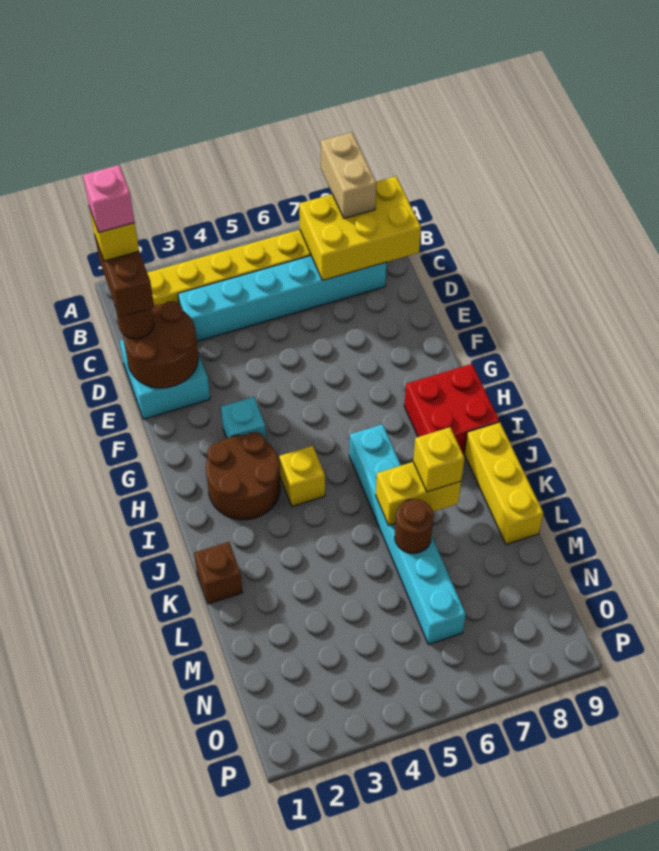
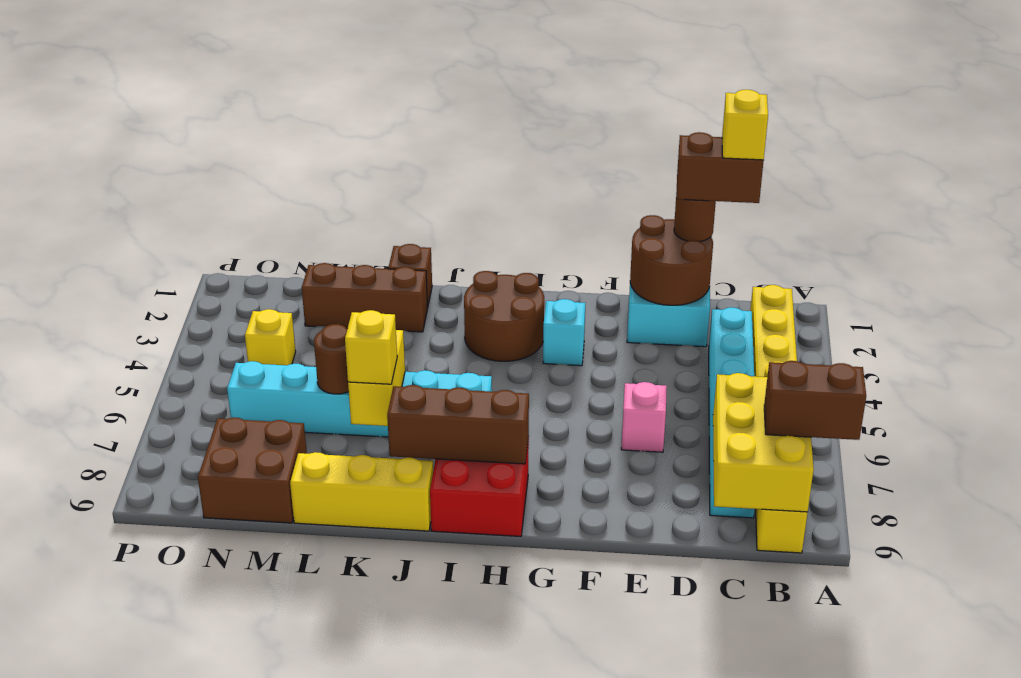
tan 1x2 brick [321,132,376,218] -> brown 1x2 brick [764,361,866,440]
pink 1x1 brick [83,165,135,232] -> pink 1x1 brick moved to [621,382,667,452]
none -> brown 1x3 brick [387,385,529,464]
yellow 1x1 brick [279,446,325,506] -> yellow 1x1 brick moved to [245,309,296,365]
none -> brown 1x3 brick [302,263,428,332]
none -> brown 2x2 brick [198,418,307,523]

